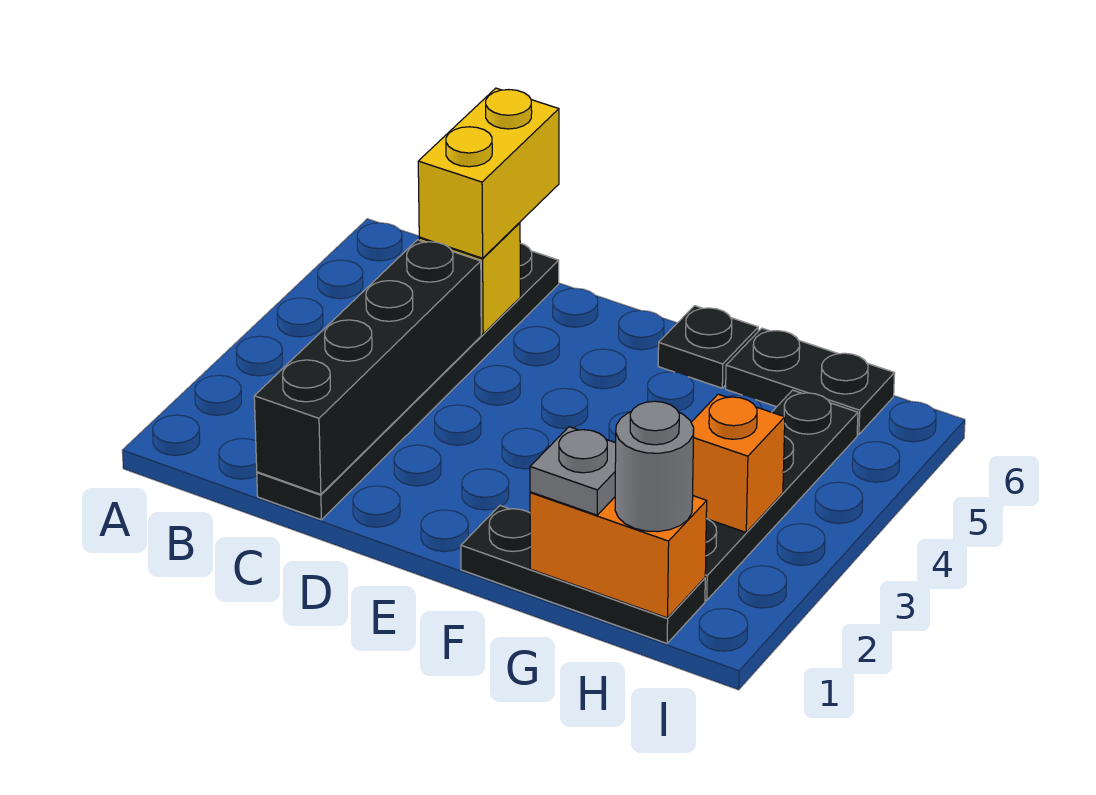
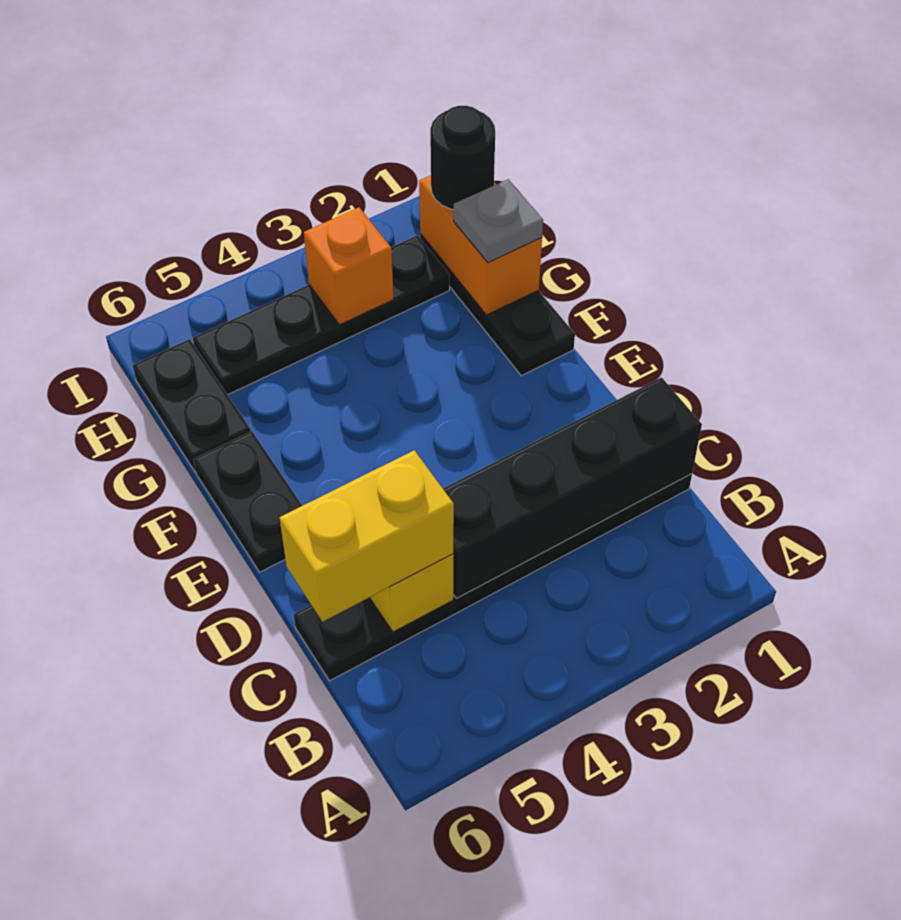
black 1x1 plate [658,306,758,388] -> black 1x2 plate [193,431,303,572]
grey 1x1 round brick [615,401,694,532] -> black 1x1 round brick [430,106,495,210]

